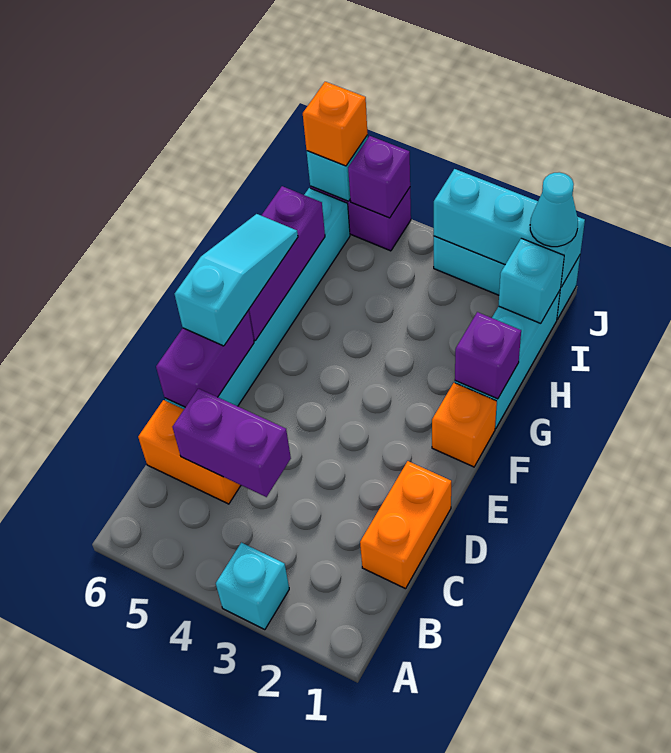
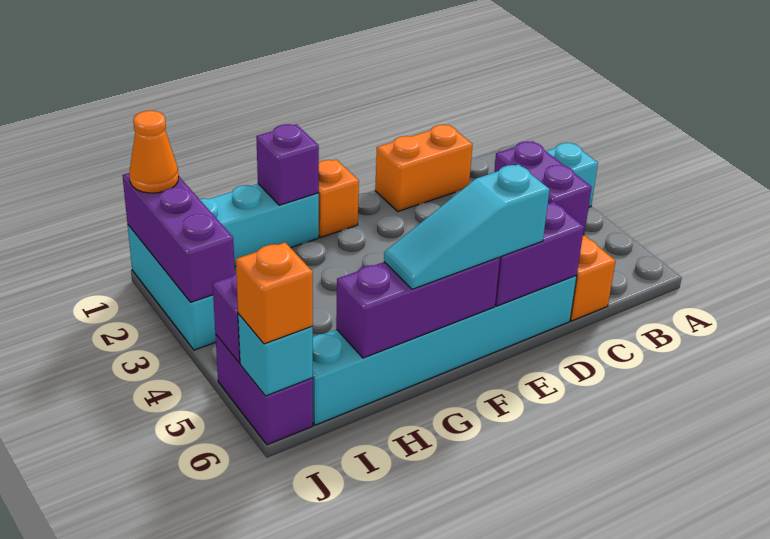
cyan 1x1 brick [498,238,564,323] -> none
cyan 1x3 brick [434,169,585,287] -> purple 1x3 brick [122,173,235,302]
cyan 1x1 cone [530,172,578,247] -> orange 1x1 cone [129,111,179,193]

